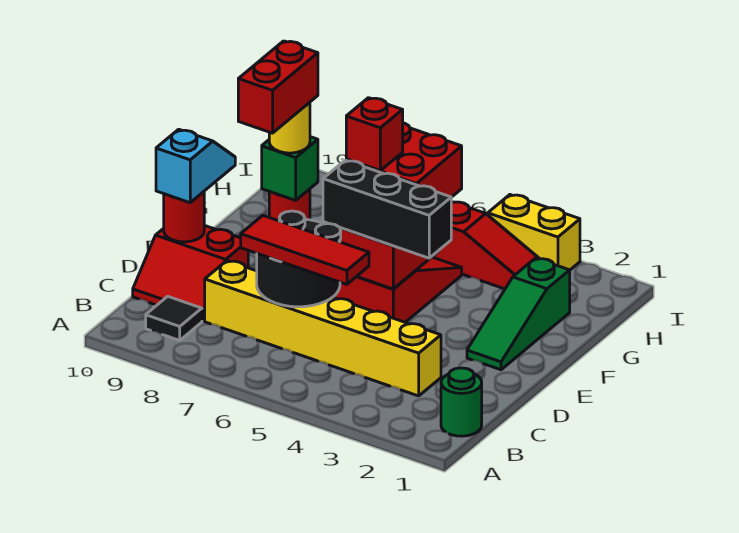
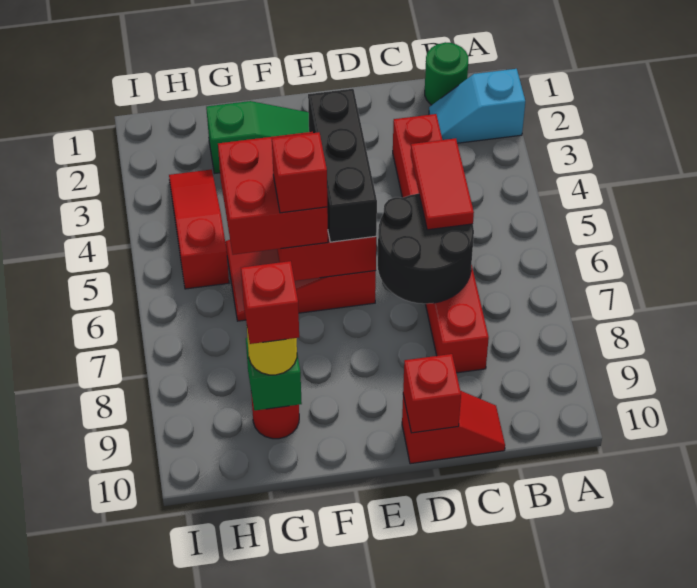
black 1x1 tile [146,296,202,340] -> none
yellow 1x6 brick [205,261,441,396] -> red 1x6 brick [393,114,489,373]
red 1x3 tile [241,216,369,284] -> red 1x2 tile [411,138,474,230]
red 2x2 slope [133,225,248,321] -> red 1x2 slope [402,391,505,464]
red 1x1 round brick [164,192,204,242] -> red 1x1 brick [403,354,461,433]
cyan 1x2 slope [156,129,235,203] -> cyan 1x2 slope moved to [429,69,525,143]
red 1x2 brick [238,41,318,133] -> red 1x1 brick [241,261,299,344]
yellow 1x2 brick [488,195,580,270] -> none

